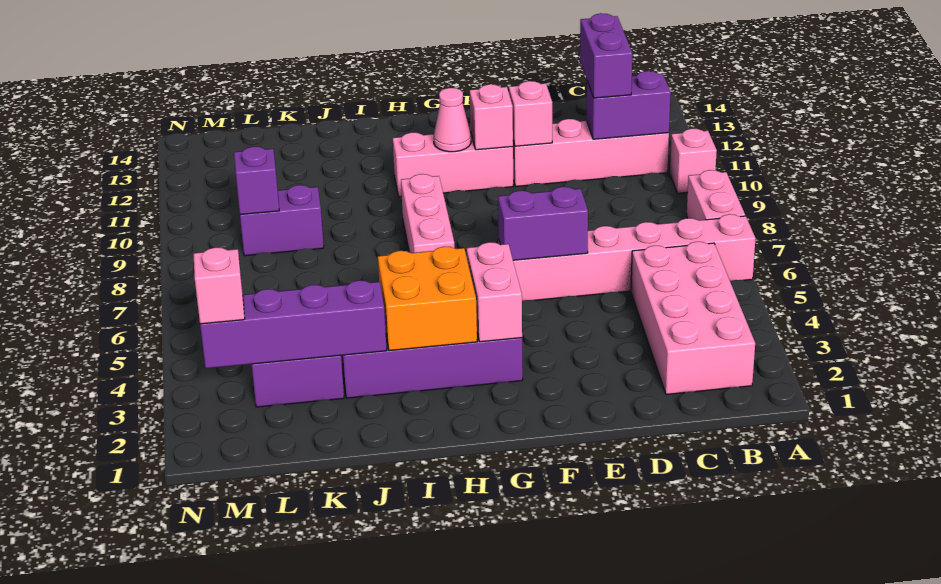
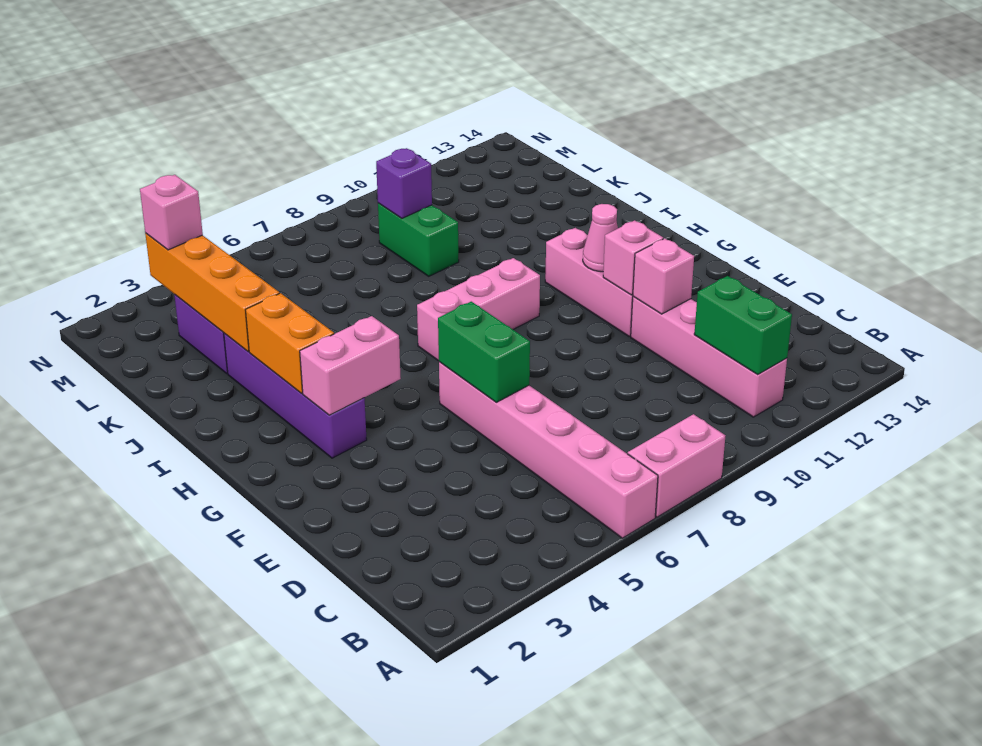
pink 1x1 brick [670,129,717,193] -> none
pink 2x4 brick [631,242,755,395] -> none
purple 1x2 brick [586,71,671,139] -> green 1x2 brick [694,276,792,375]
purple 1x2 brick [580,13,632,98] -> none
purple 1x2 brick [498,187,588,260] -> green 1x2 brick [438,302,530,402]
orange 2x2 brick [378,246,477,351] -> orange 1x2 brick [246,293,334,393]
purple 1x4 brick [200,280,387,368] -> orange 1x4 brick [145,233,279,352]
purple 1x2 brick [240,185,324,256] -> green 1x2 brick [378,203,459,276]

